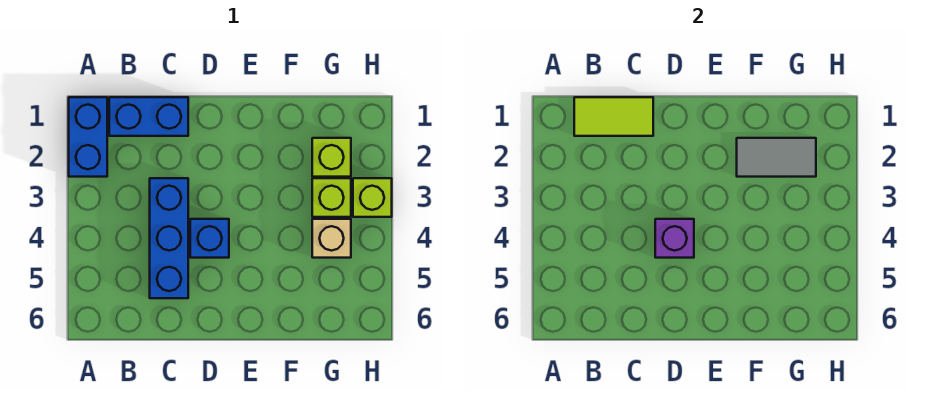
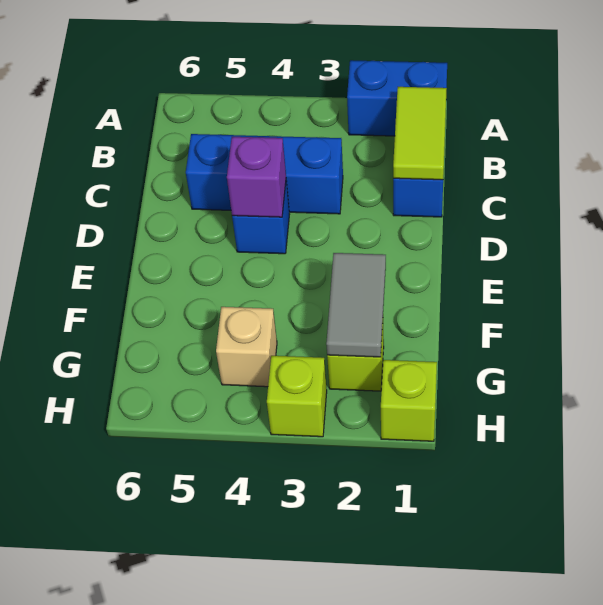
lime 1x1 brick [312,178,351,217] -> lime 1x1 brick moved to [381,360,437,441]

